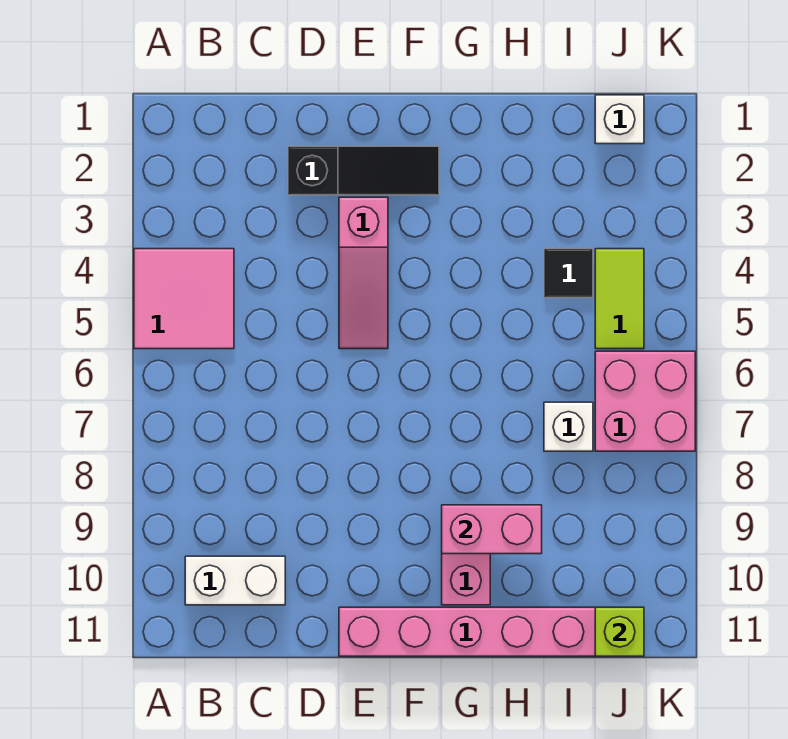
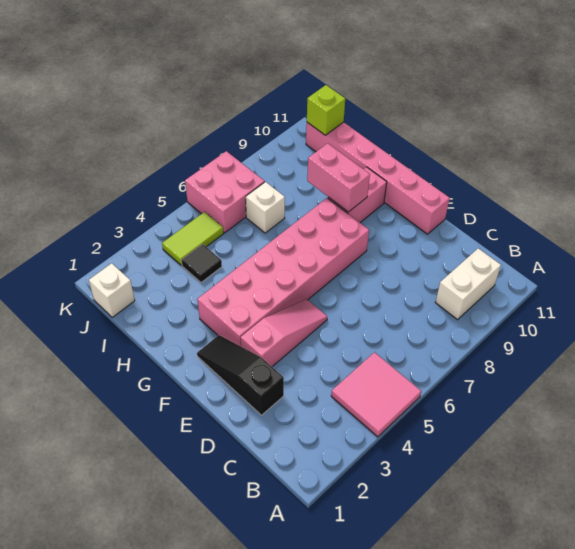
white 1x2 brick [185,556,285,605] -> white 1x2 brick turned to [435,248,501,320]
none -> pink 2x6 brick [197,198,369,346]

